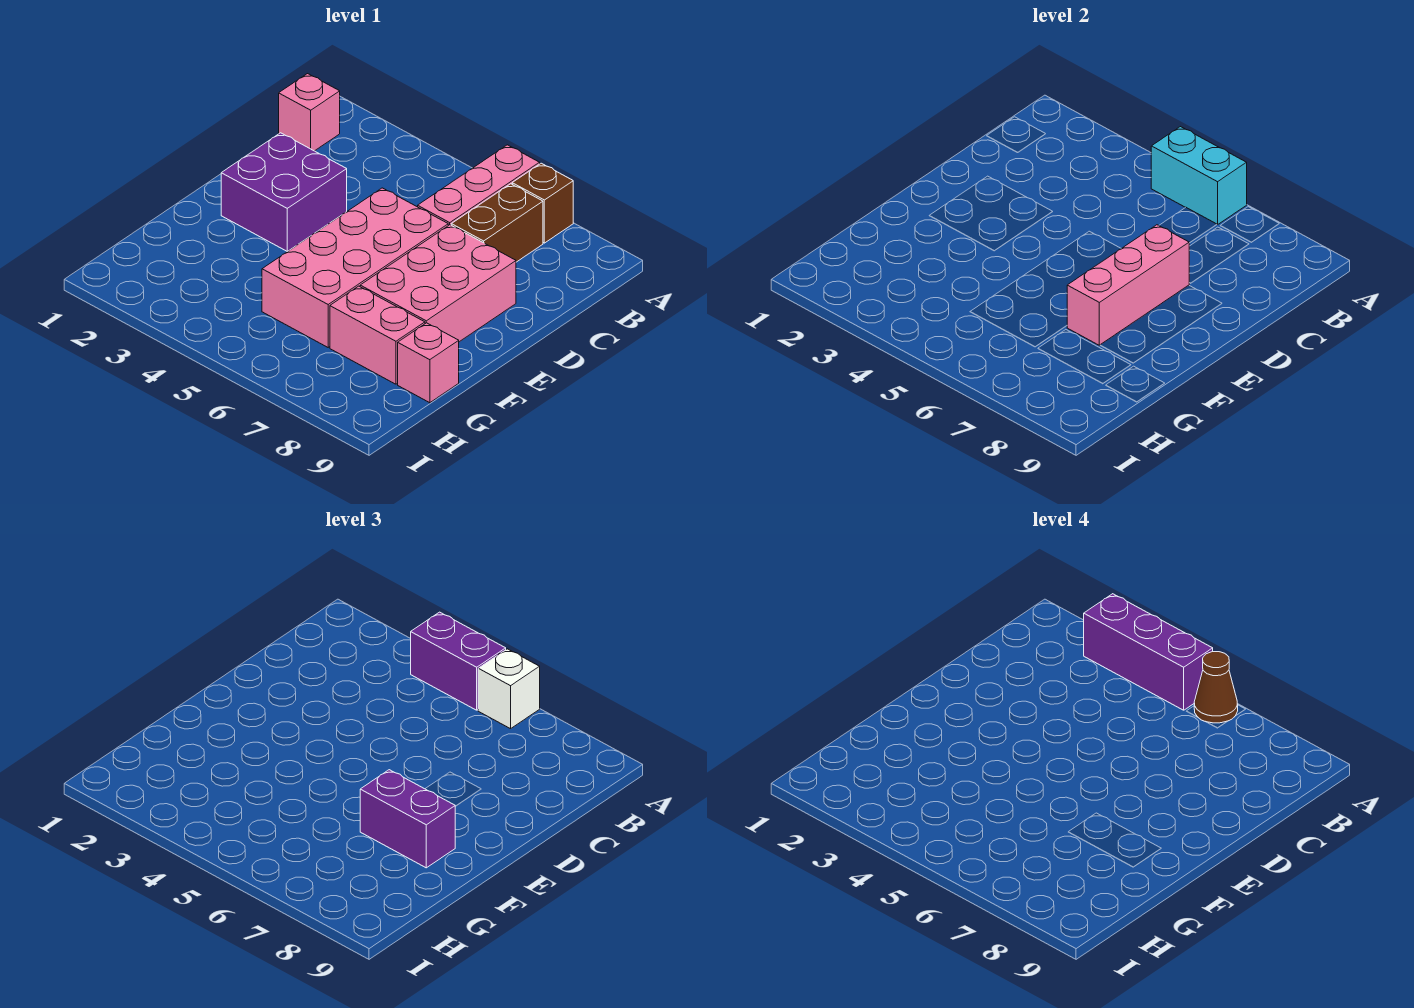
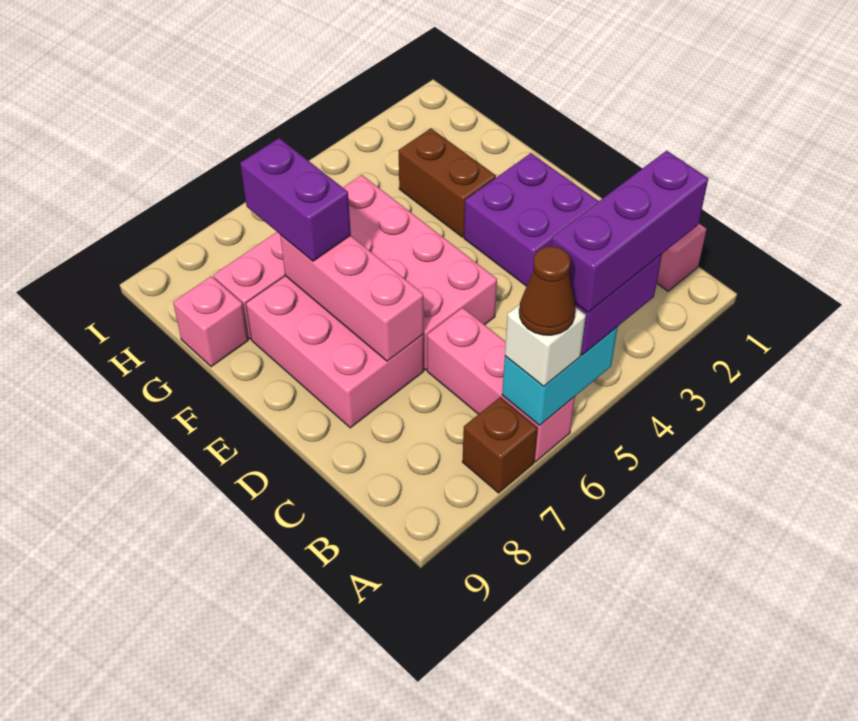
brown 1x2 brick [451,184,543,262] -> brown 1x2 brick moved to [398,128,496,237]
purple 1x2 brick [360,770,455,868] -> purple 1x2 brick turned to [240,138,351,261]

